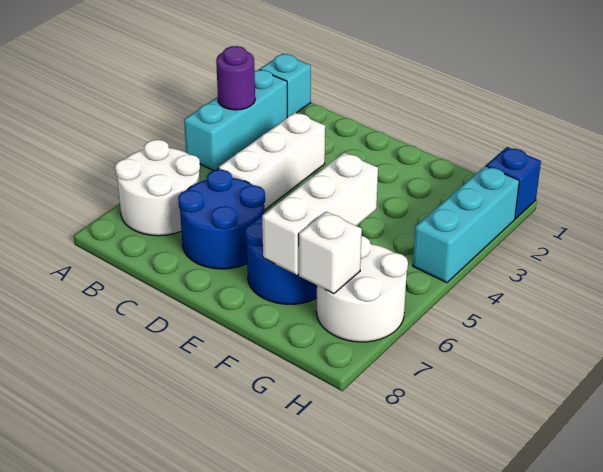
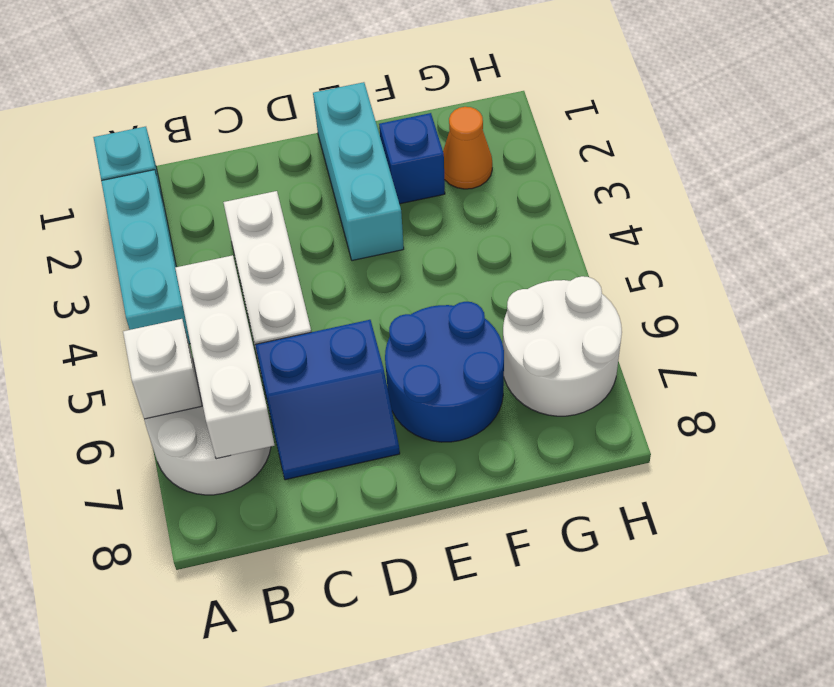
purple 1x1 round brick [216,46,255,110] -> none
blue 2x2 round brick [178,170,265,269] -> blue 2x2 slope [255,320,400,480]
white 1x3 brick [262,153,378,275] -> white 1x3 brick moved to [175,255,274,459]
none -> orange 1x1 cone [443,107,492,189]
white 1x1 brick [299,212,362,294] -> white 1x1 brick moved to [123,319,202,419]
blue 1x1 brick [486,147,541,219] -> blue 1x1 brick moved to [379,113,445,204]
cyan 1x3 brick [413,166,519,283] -> cyan 1x3 brick moved to [313,82,404,261]

